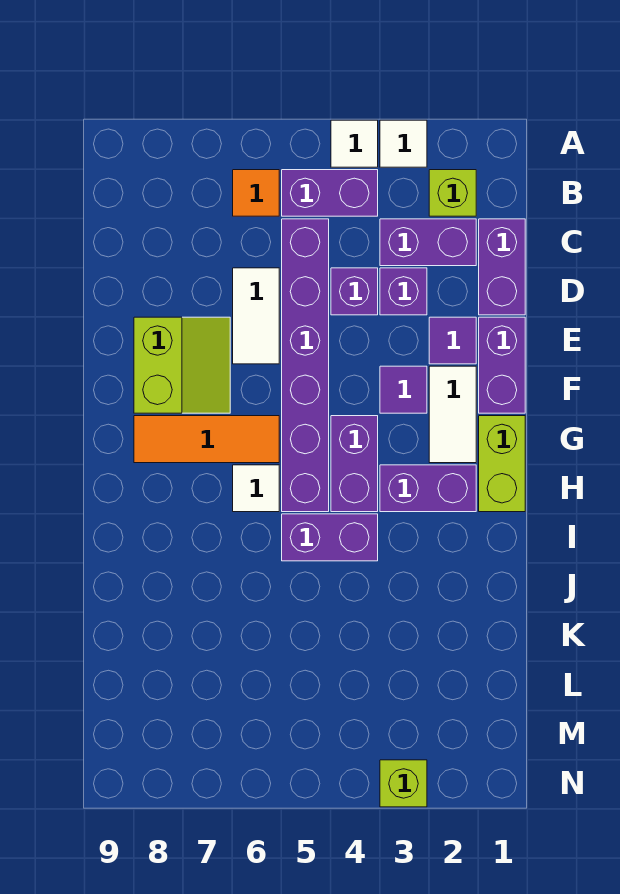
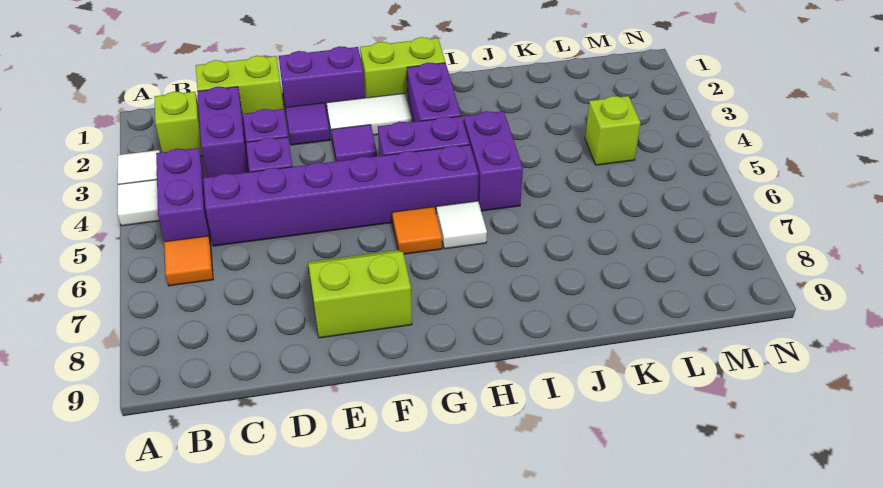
purple 1x2 brick [479,219,525,315] -> lime 1x2 brick [196,56,284,121]
white 1x2 tile [233,268,279,364] -> none
orange 1x3 tile [134,416,279,463] -> orange 1x1 tile [392,207,442,254]
lime 1x1 brick [380,760,427,807] -> lime 1x1 brick moved to [585,96,641,165]

